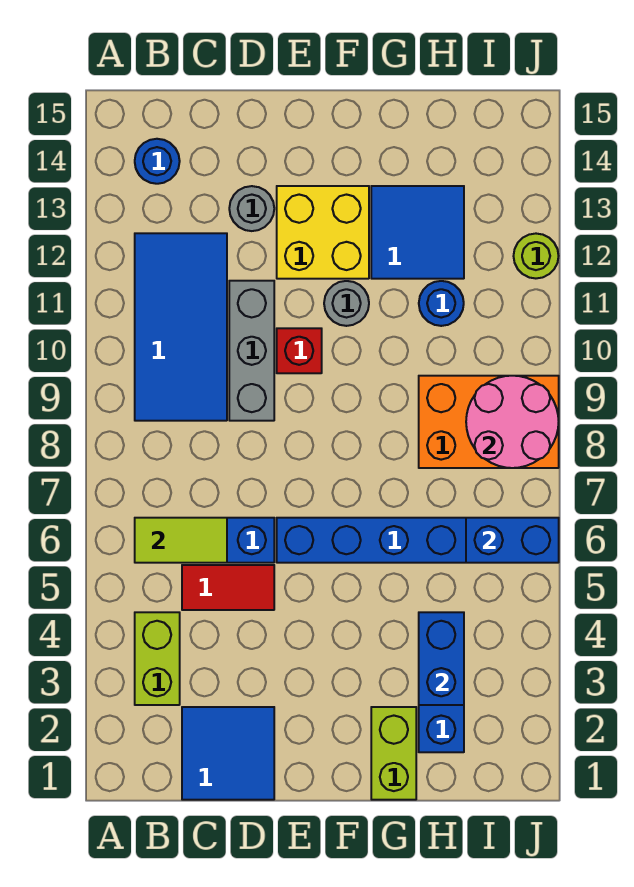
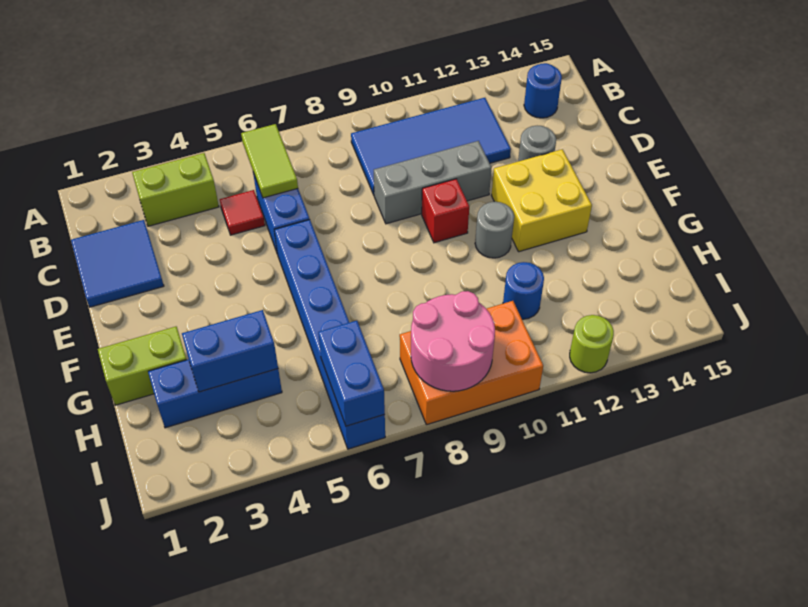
red 1x2 tile [182,565,274,610] -> red 1x1 tile [220,190,265,235]
blue 2x2 tile [371,186,464,279] -> none
orange 2x3 brick [419,376,559,468] -> orange 2x3 brick turned to [400,301,543,425]

